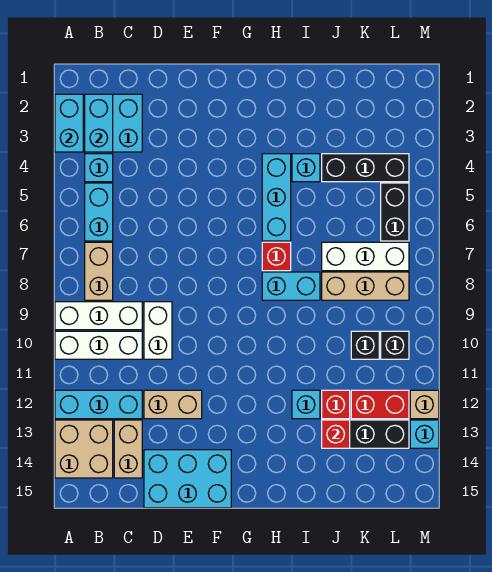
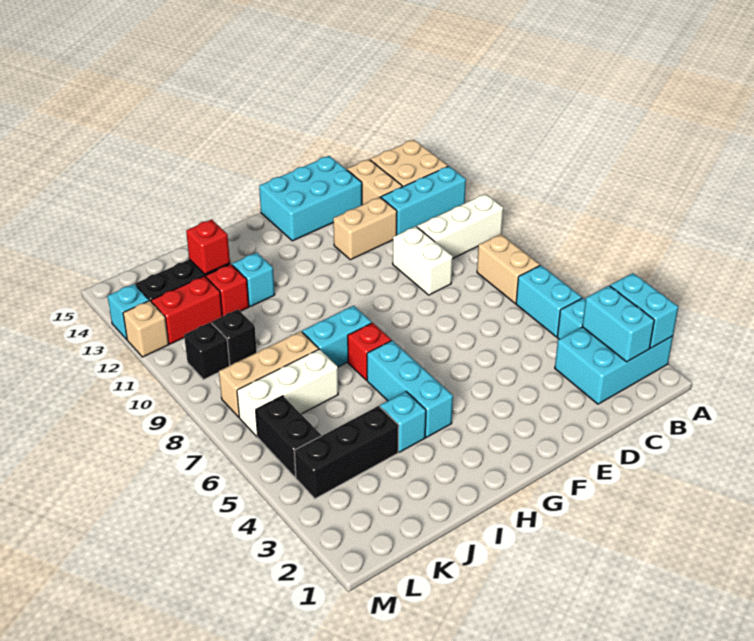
white 1x3 brick [55,302,142,330] -> none

